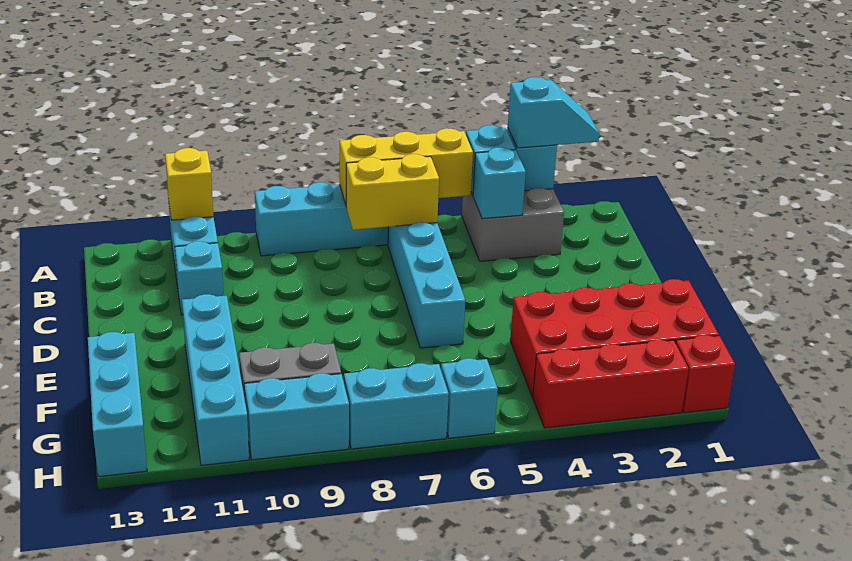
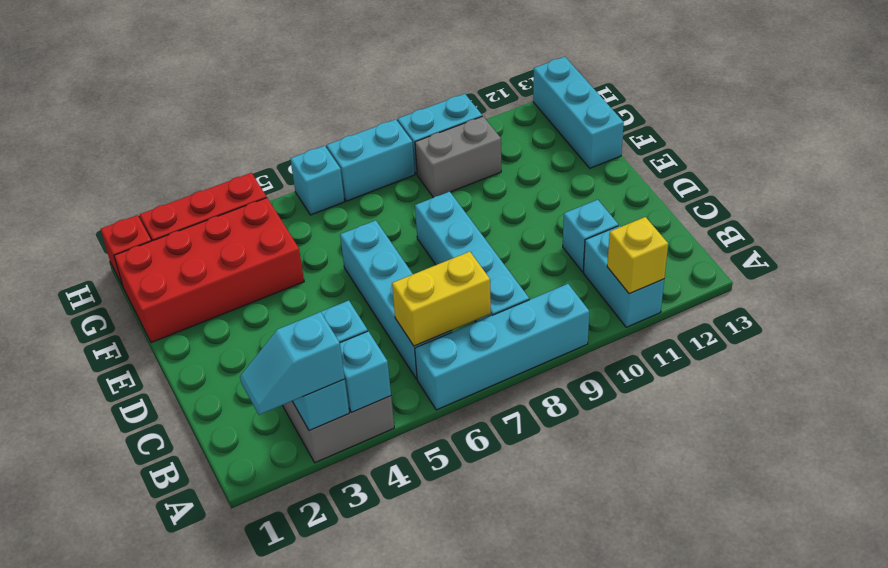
yellow 1x3 brick [340,128,473,204] -> none
cyan 1x4 brick [182,294,249,465] -> cyan 1x4 brick moved to [415,192,529,322]

